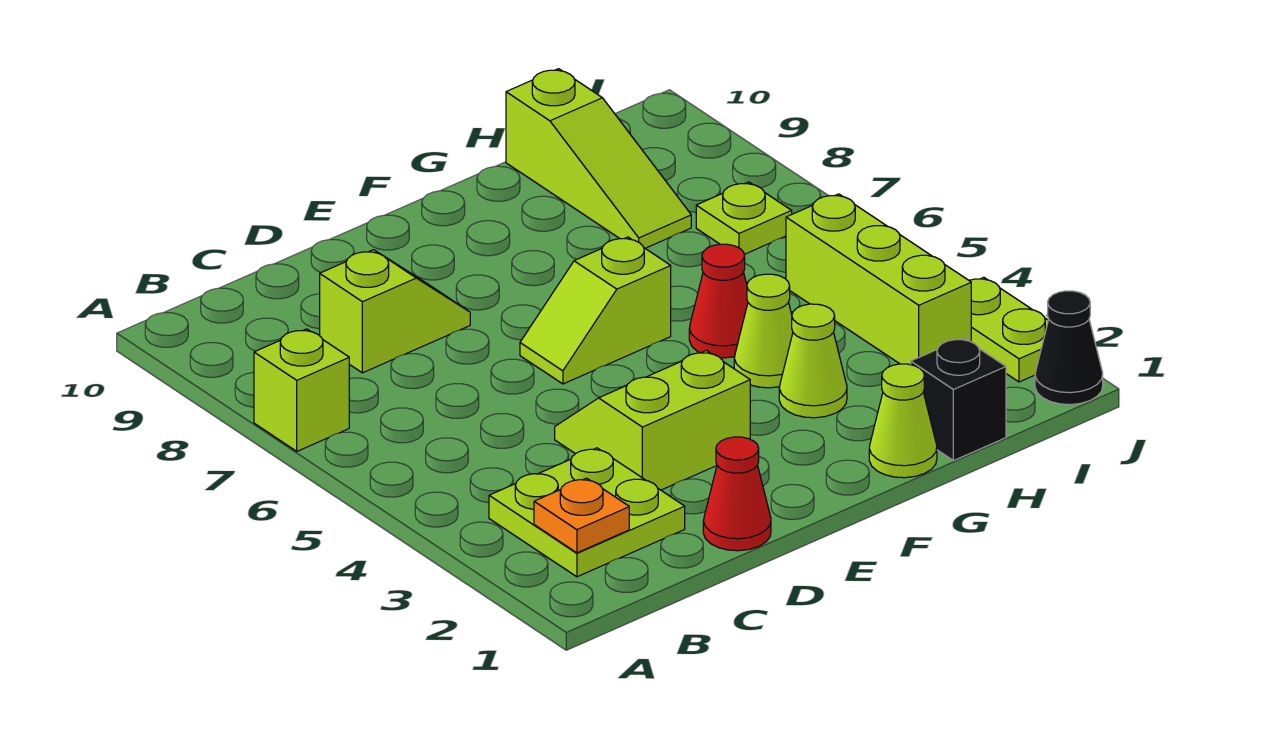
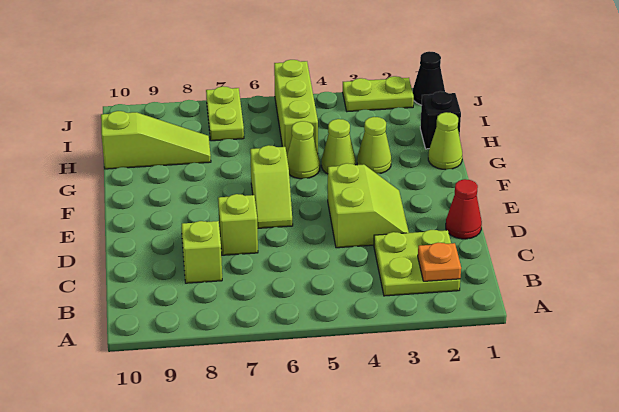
lime 1x1 brick [254,329,349,451] -> lime 1x1 brick moved to [218,194,258,255]
lime 2x2 slope [555,351,750,490] -> lime 2x2 slope turned to [328,163,409,248]
red 1x1 cone [689,244,748,358] -> lime 1x1 cone [287,121,320,179]
lime 1x3 brick [786,194,971,365] -> lime 1x3 brick turned to [274,60,318,155]
lime 1x1 plate [696,182,792,254] -> lime 1x2 plate [206,86,244,141]

